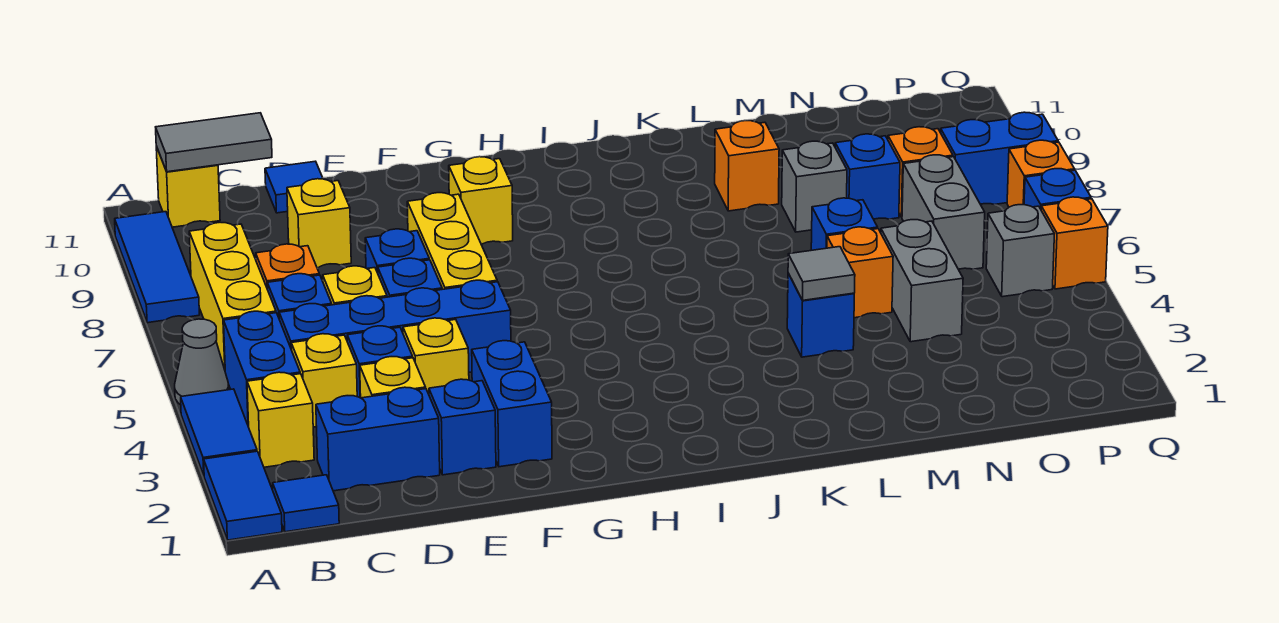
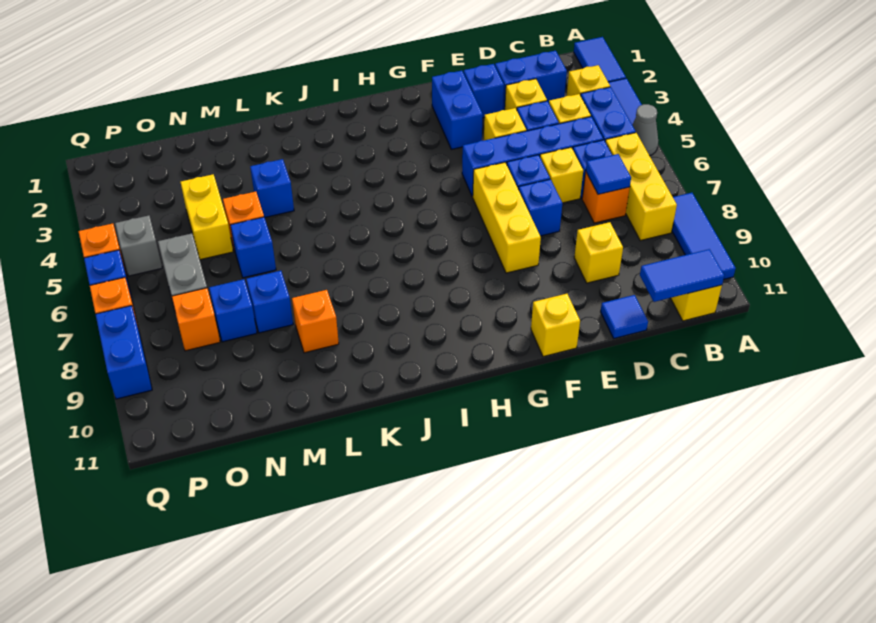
blue 1x1 tile [273,475,339,532] -> blue 1x1 tile moved to [586,154,631,194]
grey 1x2 tile [156,113,272,172] -> blue 1x2 tile [640,249,724,302]
yellow 1x1 brick [449,157,513,245] -> yellow 1x1 brick moved to [531,294,580,357]
grey 1x1 tile [788,247,855,300] -> none
grey 1x1 brick [782,141,847,232] -> blue 1x1 brick [246,271,293,333]
grey 1x2 brick [881,220,963,342] -> yellow 1x2 brick [180,174,233,260]
blue 1x2 brick [941,112,1058,205] -> blue 1x2 brick turned to [95,306,152,399]

